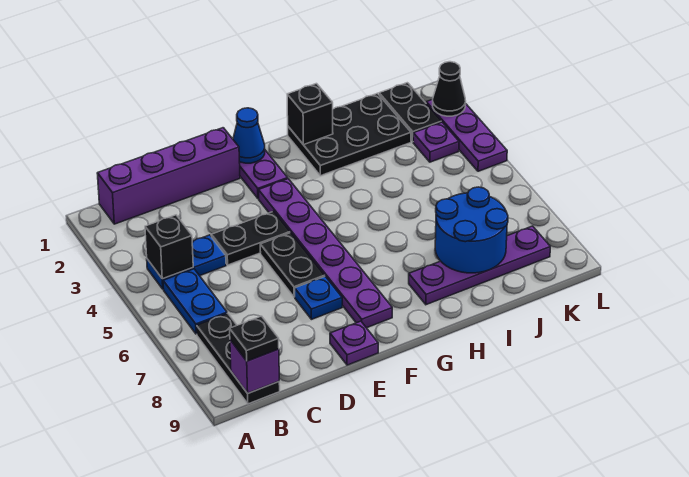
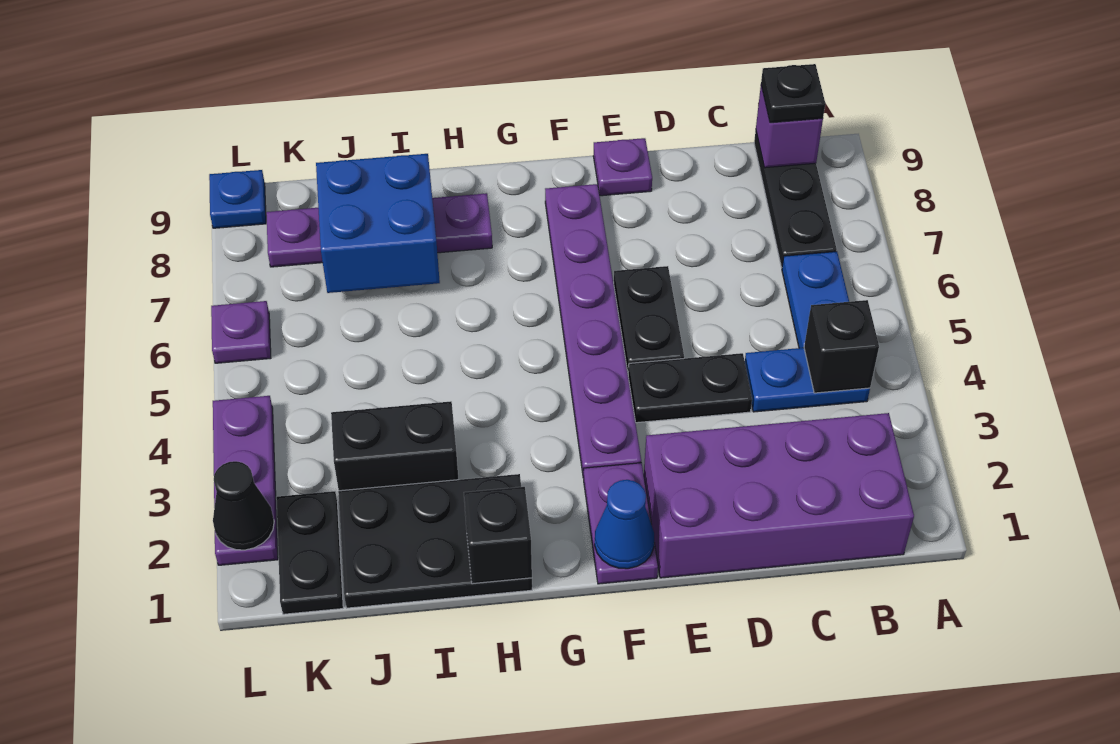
purple 1x4 brick [97,128,240,224] -> purple 2x4 brick [644,413,914,578]
blue 1x1 plate [295,276,342,319] -> blue 1x1 plate moved to [209,170,266,228]
none -> black 1x2 brick [331,401,459,491]
blue 2x2 round brick [435,187,508,273] -> blue 2x2 brick [316,154,440,293]
purple 1x1 plate [413,122,459,162] -> purple 1x1 plate moved to [211,301,271,363]

